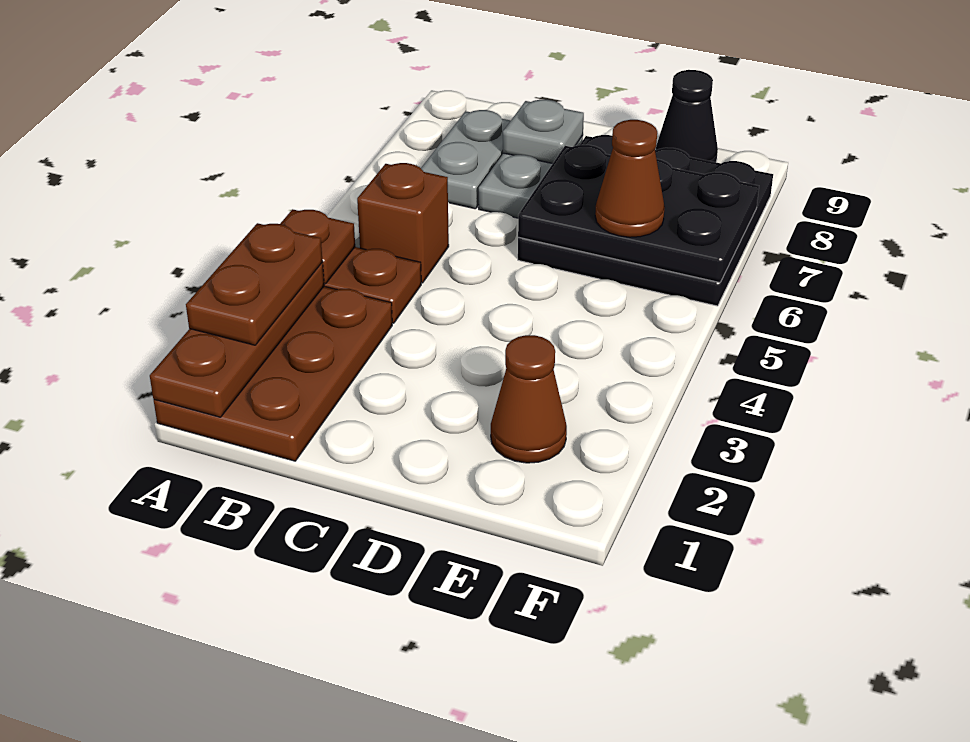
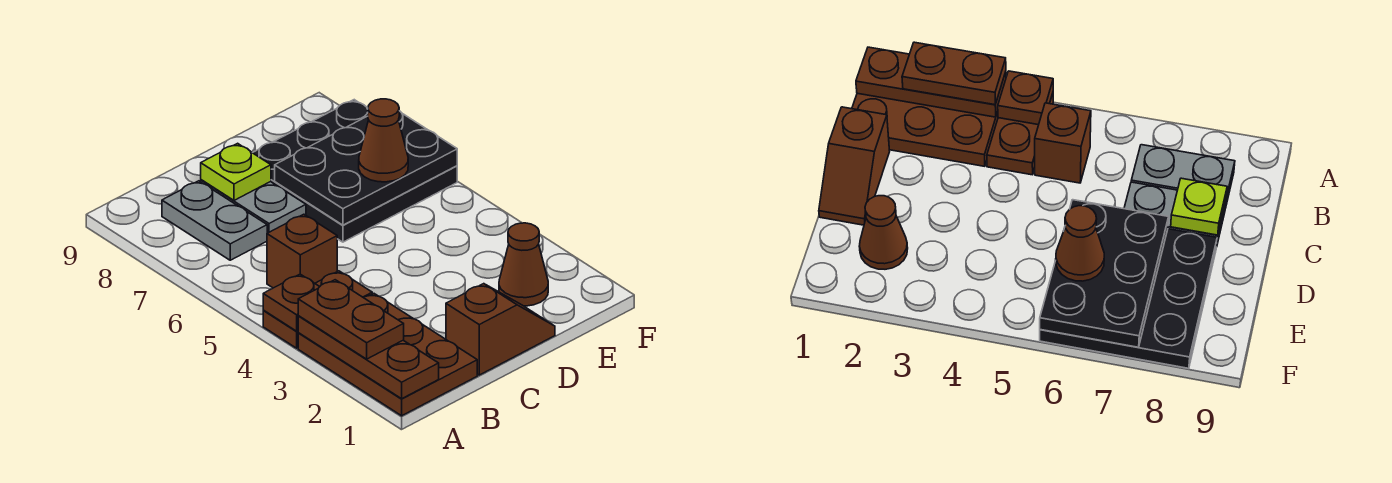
none -> brown 1x2 slope [446,284,555,375]
grey 1x1 plate [503,100,584,164] -> lime 1x1 plate [201,143,271,200]
black 1x1 cone [656,70,718,162] -> none

